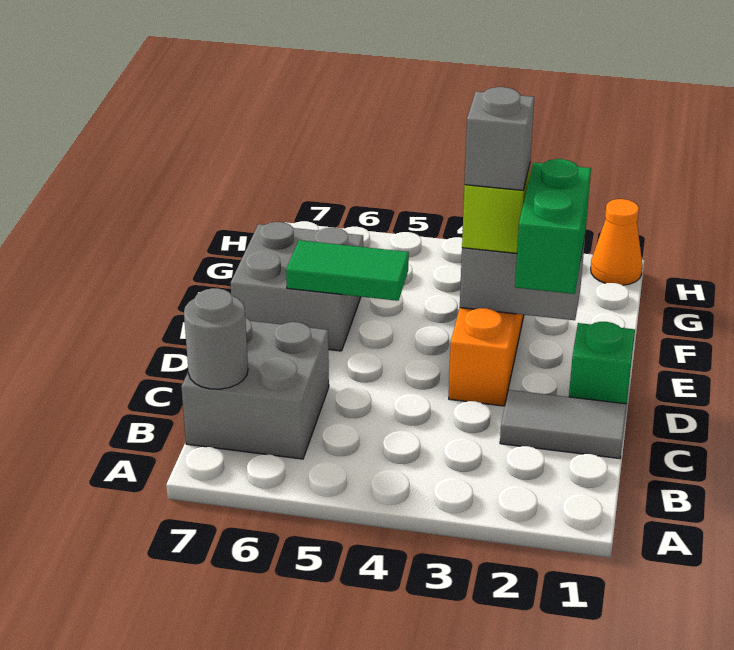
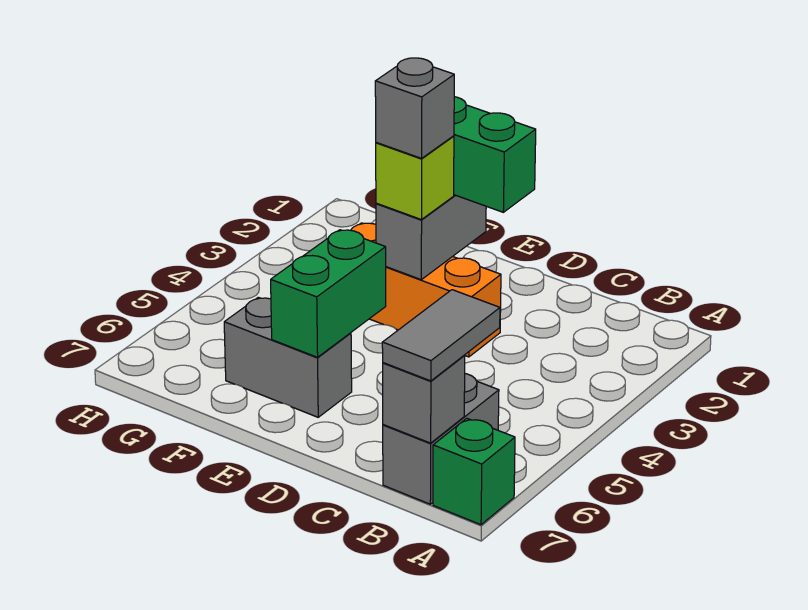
grey 2x2 brick [181,317,329,459] -> grey 1x2 brick [383,374,499,504]
grey 1x1 round brick [184,288,248,389] -> grey 1x1 brick [383,355,465,443]
grey 1x2 tile [500,390,627,459] -> grey 1x2 tile moved to [382,290,500,381]
green 1x1 brick [569,322,635,404] -> green 1x1 brick moved to [433,418,515,525]
green 1x2 tile [286,240,409,301] -> green 1x2 brick [271,230,386,357]
grey 2x2 brick [231,222,363,351] -> grey 1x2 brick [224,297,352,417]
orange 1x1 cone [591,199,642,285] -> none

